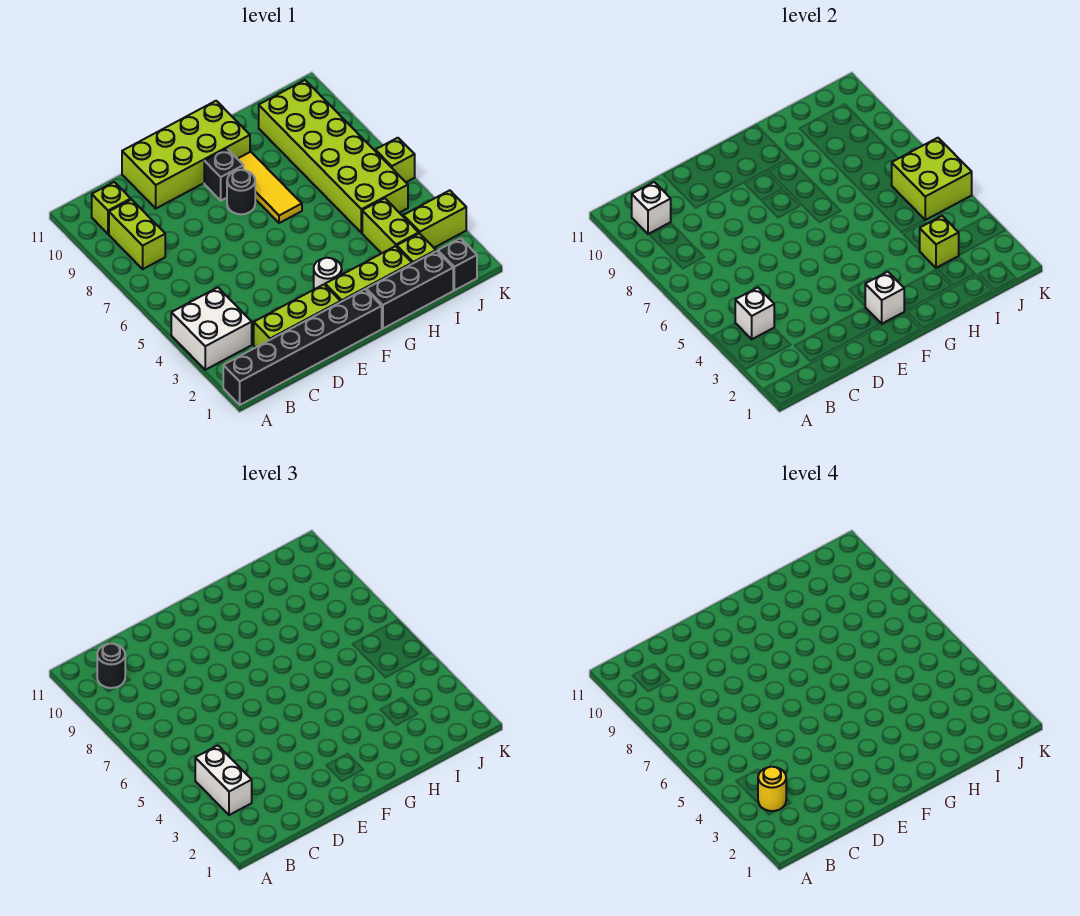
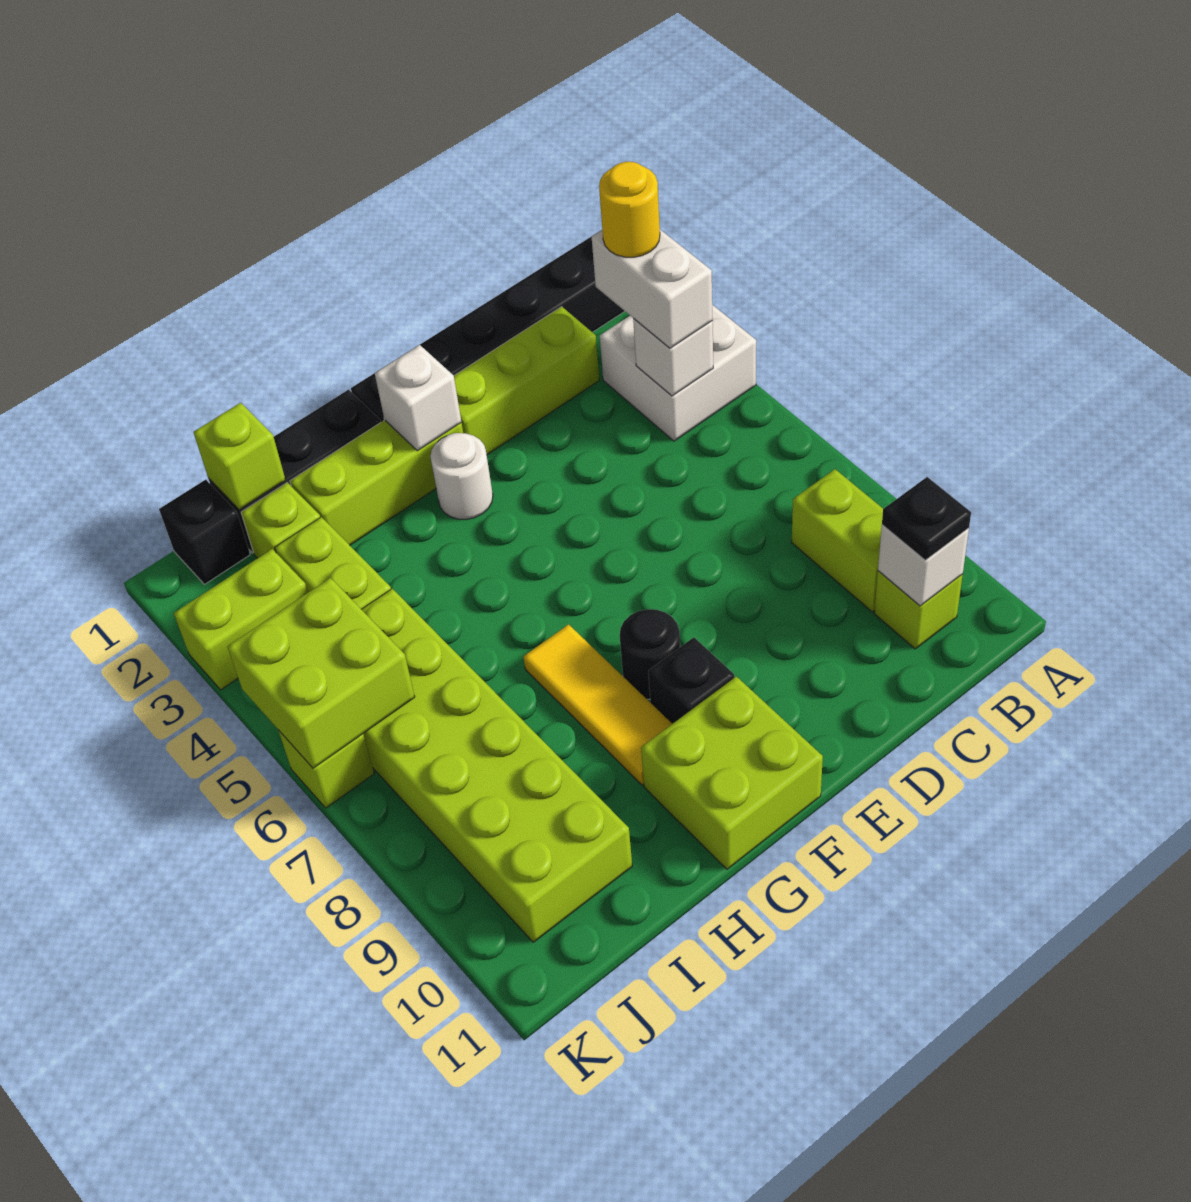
black 1x1 round brick [97,644,125,688] -> black 1x1 plate [882,477,971,560]
lime 2x4 brick [122,101,250,208] -> lime 2x2 brick [641,676,823,869]
lime 1x1 brick [920,216,959,268] -> lime 1x1 brick moved to [194,403,285,510]

